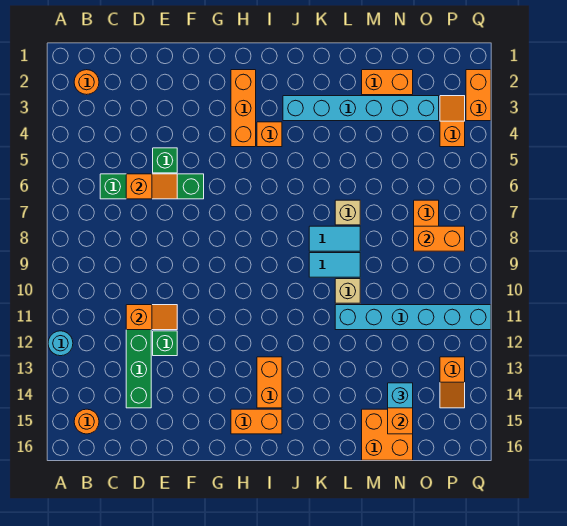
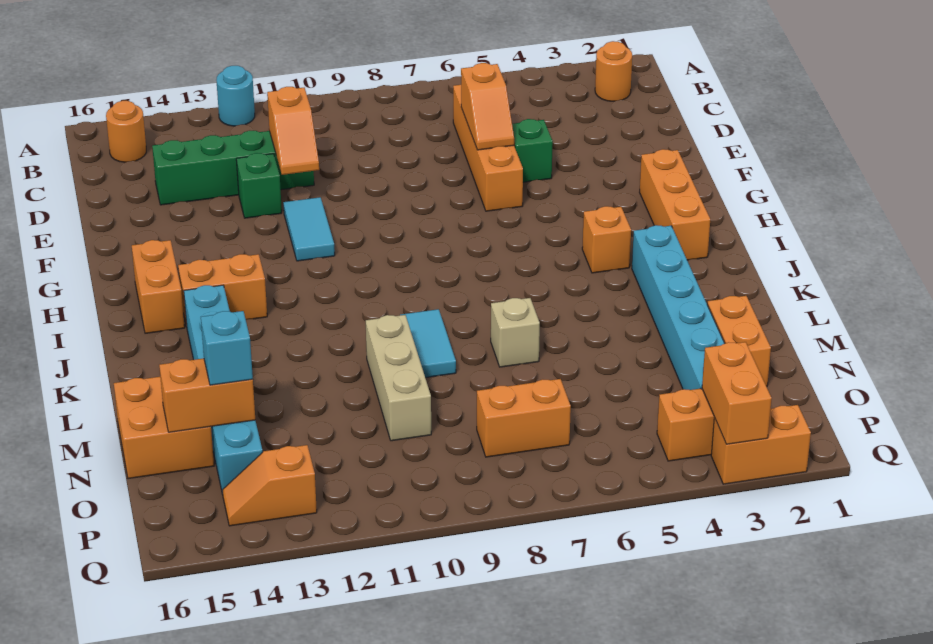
green 1x4 brick [100,174,204,199] -> orange 1x4 brick [453,85,523,211]
orange 1x3 brick [231,70,256,147] -> orange 1x3 brick turned to [640,149,710,260]
cyan 1x2 tile [309,226,360,251] -> cyan 1x2 tile moved to [283,197,335,261]
tan 1x1 brick [335,279,360,303] -> tan 1x3 brick [366,315,431,441]
cyan 1x6 brick [335,305,491,330] -> cyan 1x6 brick moved to [184,285,263,494]
orange 1x2 brick [414,226,465,251] -> orange 1x2 brick moved to [702,342,772,444]

